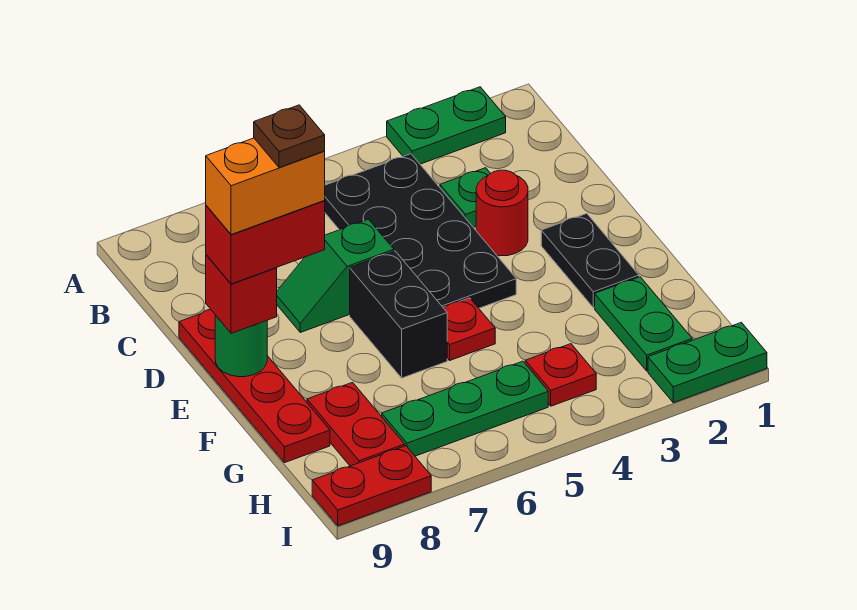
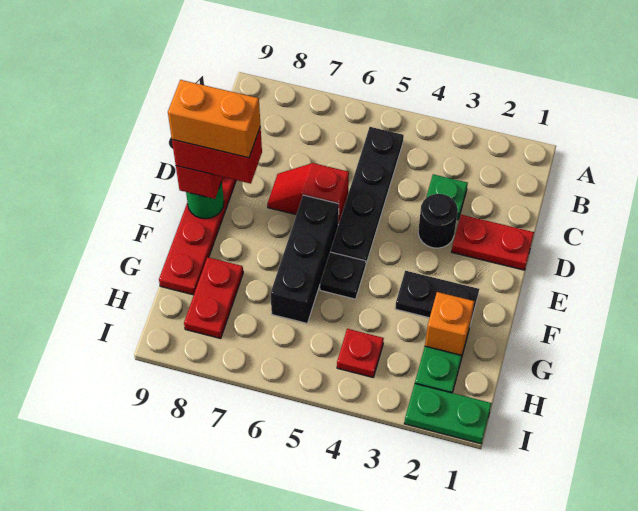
green 1x2 plate [387,87,506,164] -> none
black 2x4 plate [324,154,516,308] -> black 1x4 plate [330,127,404,266]
red 1x1 round brick [476,170,528,256] -> black 1x1 round brick [418,194,458,248]
green 1x2 slope [277,219,394,332] -> red 1x2 slope [267,163,349,225]
black 1x2 plate [541,214,639,308] -> black 1x2 plate turned to [395,271,479,324]
black 1x2 brick [350,251,447,378] -> black 1x3 brick [270,195,339,323]
brown 1x1 plate [254,105,325,168] -> none
red 1x1 plate [443,298,495,360] -> black 1x1 plate [320,252,366,299]
none -> orange 1x1 brick [425,292,474,355]
green 1x3 plate [382,361,548,456] -> none
red 1x2 plate [312,446,431,526] -> red 1x2 plate moved to [452,215,534,270]

